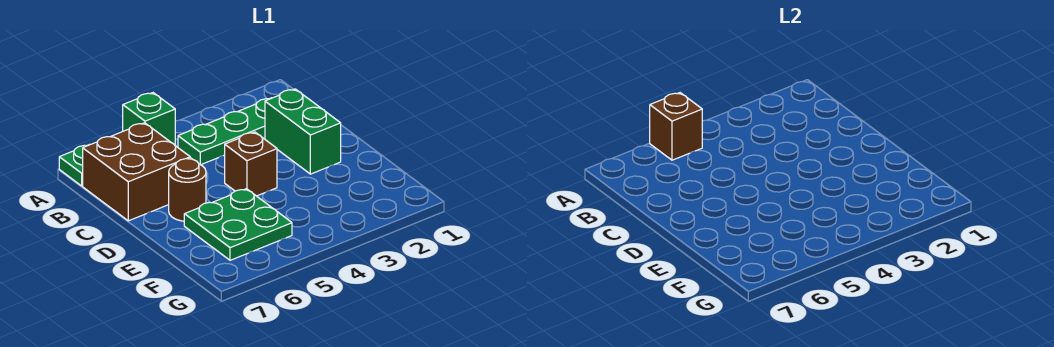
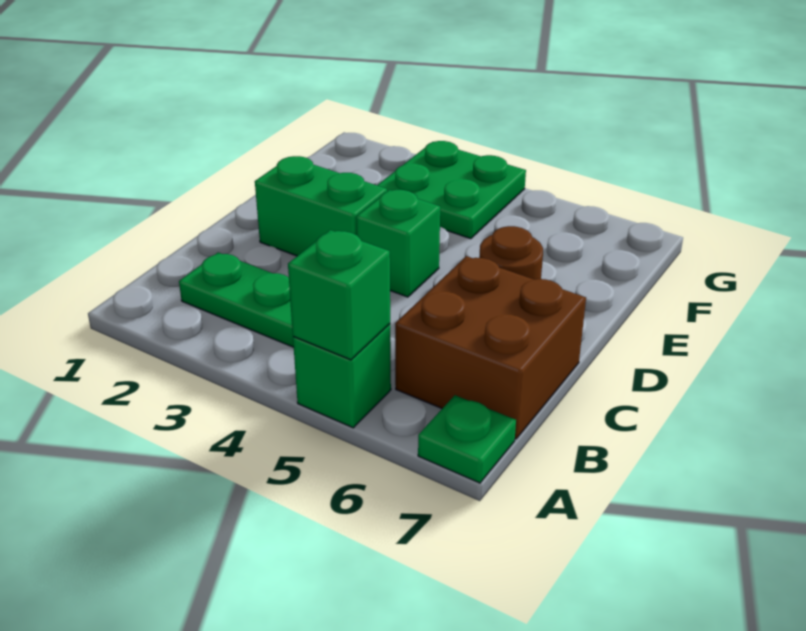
brown 1x1 brick [650,93,702,160] -> green 1x1 brick [288,230,390,360]
green 1x2 brick [265,89,341,174] -> green 1x2 brick turned to [255,156,387,256]
brown 1x1 brick [225,132,277,196] -> green 1x1 brick [356,190,440,297]
green 2x2 plate [184,189,292,260] -> green 2x2 plate moved to [377,141,526,239]

